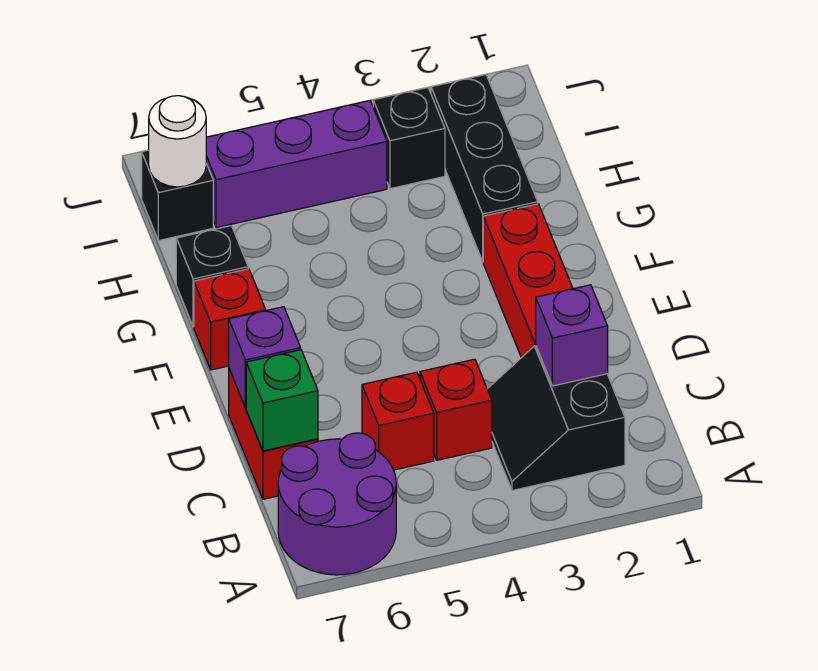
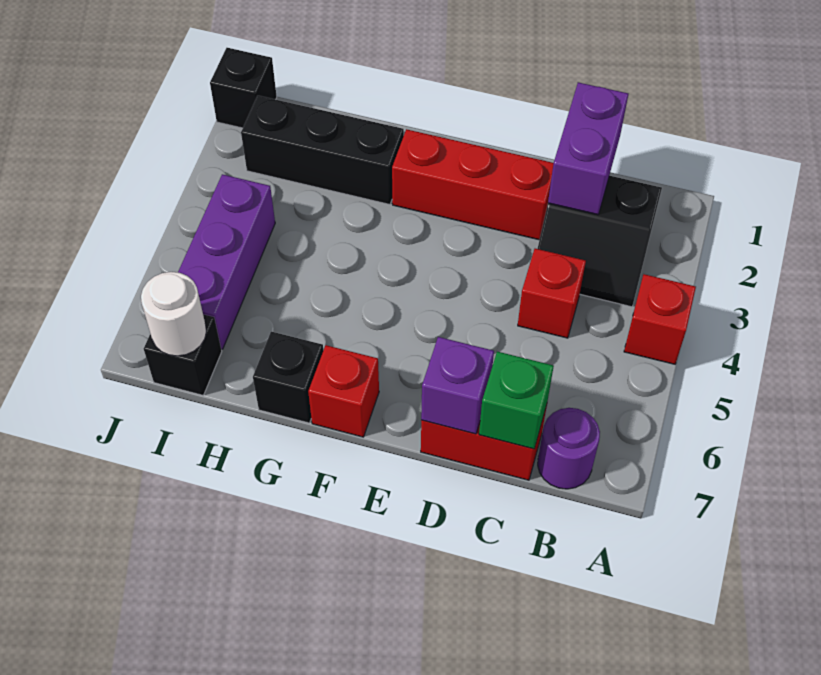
purple 2x2 round brick [278,433,396,575] -> purple 1x1 round brick [538,408,600,489]
purple 1x1 brick [536,285,608,386] -> purple 1x2 brick [548,82,628,215]
red 1x1 brick [362,372,434,470] -> red 1x1 brick moved to [624,274,696,364]
black 1x1 brick [373,88,445,189] -> black 1x1 brick moved to [210,48,277,128]

